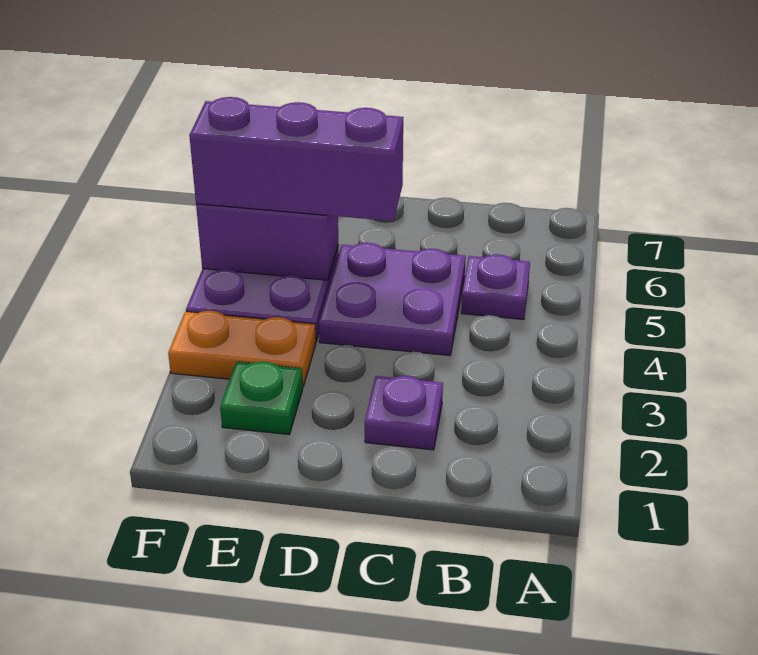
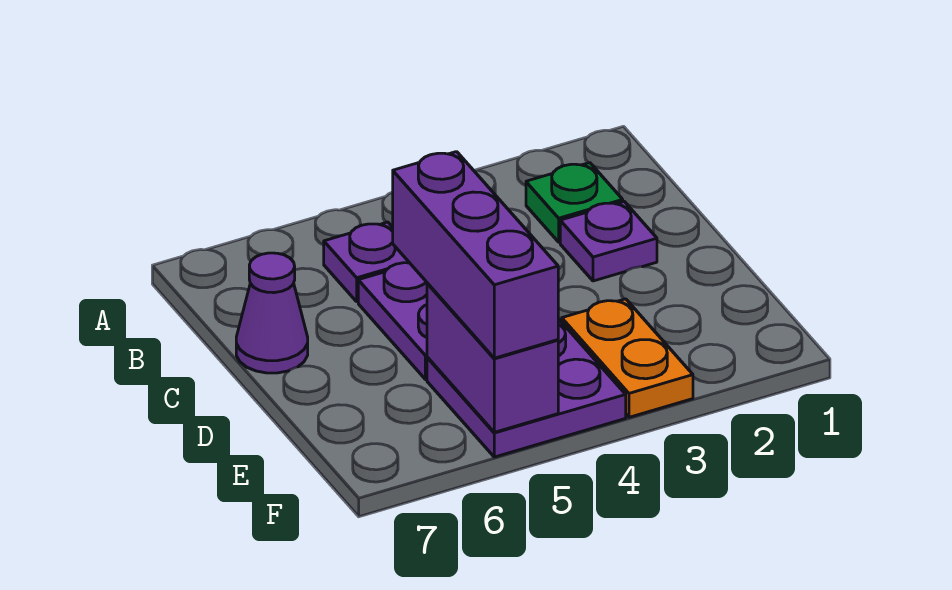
none -> purple 1x1 cone [236,253,308,373]
green 1x1 plate [220,362,303,434] -> green 1x1 plate moved to [526,163,623,242]

